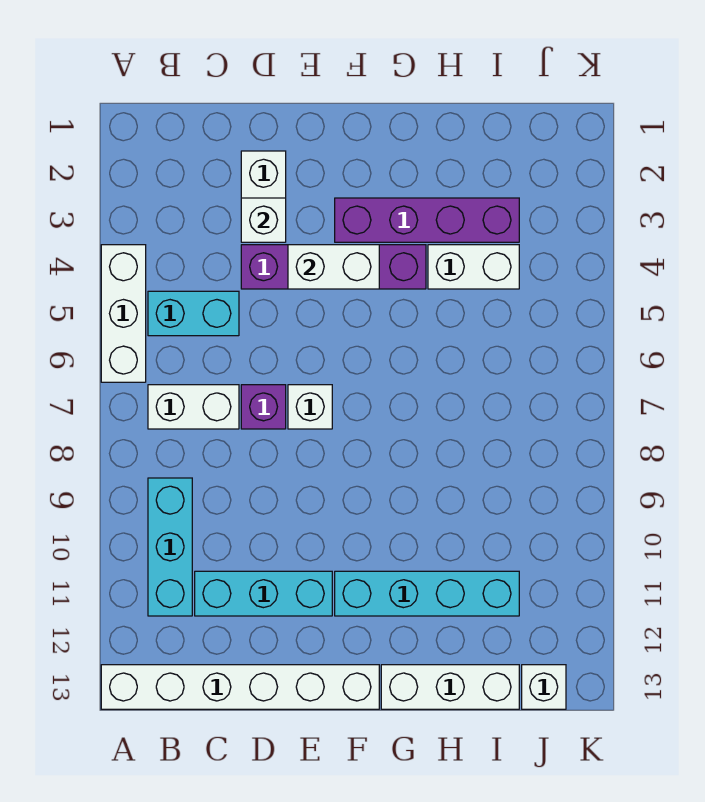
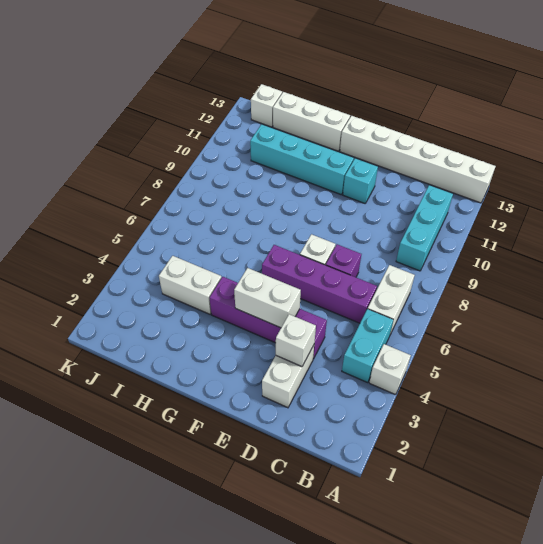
white 1x3 brick [101,245,146,382] -> white 1x1 brick [369,344,411,395]
cyan 1x2 brick [148,291,239,336] -> cyan 1x2 brick turned to [342,309,393,383]
white 1x2 brick [148,385,239,429] -> white 1x2 brick turned to [368,265,415,334]
cyan 1x3 brick [195,571,332,616] -> cyan 1x1 brick [343,158,378,203]
purple 1x4 brick [335,198,519,242] -> purple 1x4 brick moved to [262,245,377,323]

